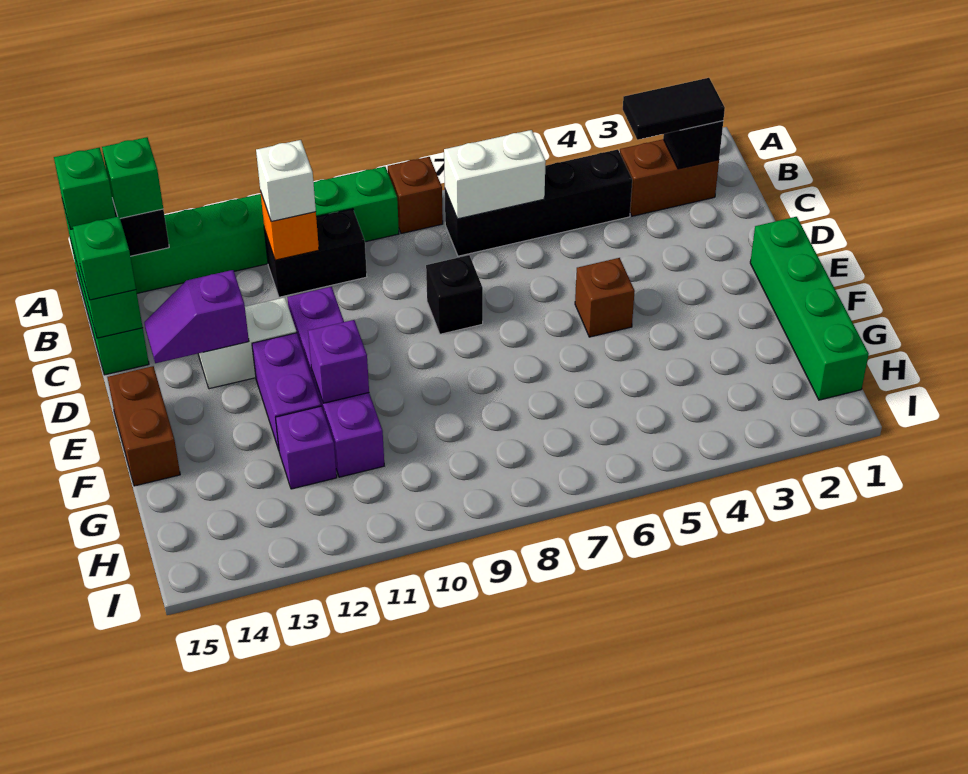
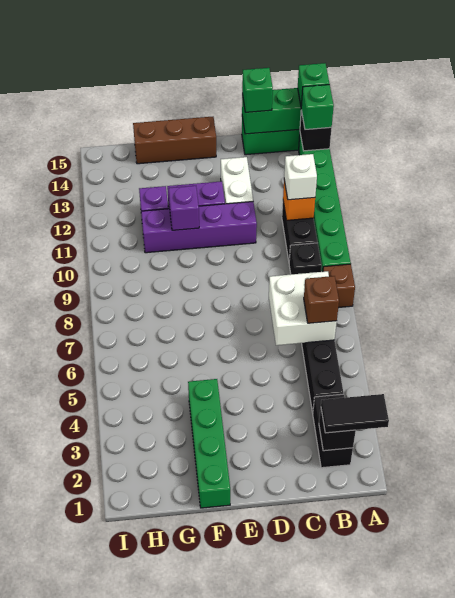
brown 1x2 brick [620,139,719,216] -> black 1x2 brick [313,394,353,468]
black 1x2 tile [623,78,725,140] -> black 1x2 tile turned to [321,394,389,433]
white 1x2 brick [444,130,546,219] -> white 2x2 brick [269,271,337,345]
black 1x1 brick [426,255,483,334] -> black 1x1 brick moved to [289,243,322,274]
purple 1x2 slope [144,270,249,363] -> none
green 1x4 brick [750,217,869,400] -> green 1x4 brick turned to [188,379,230,508]
brown 1x1 brick [575,258,635,337] -> brown 1x1 brick moved to [304,276,339,323]
brown 1x2 brick [107,366,180,486] -> brown 1x3 brick [133,117,216,164]

